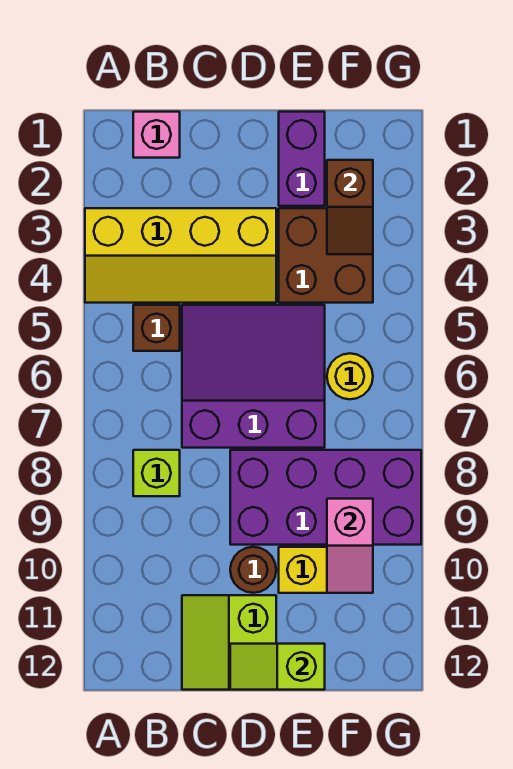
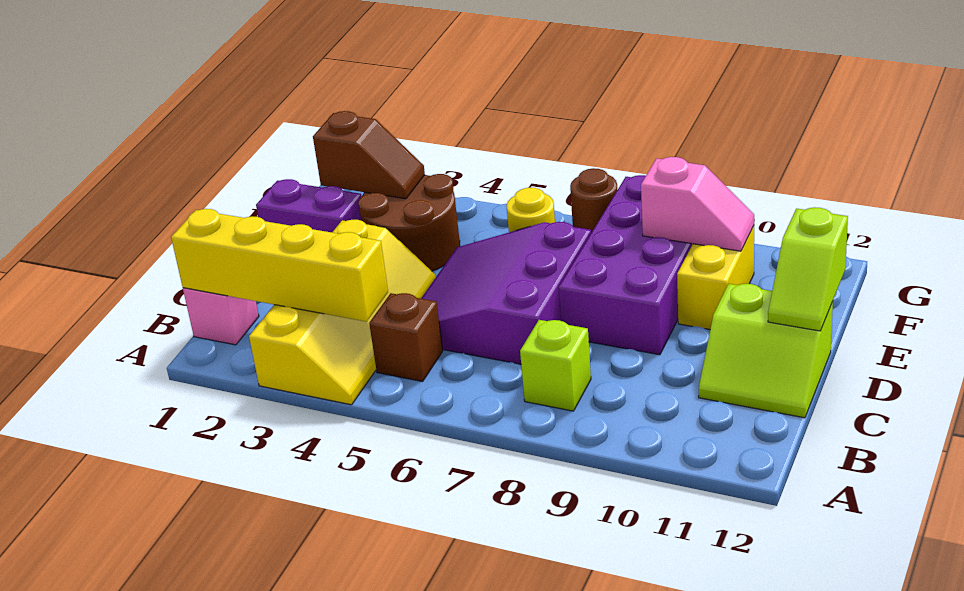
none -> yellow 1x4 brick [171,209,388,322]
brown 1x1 round brick [230,547,276,593] -> brown 1x1 round brick moved to [570,168,617,233]
brown 2x2 brick [279,208,373,303] -> brown 2x2 round brick [358,174,460,271]

